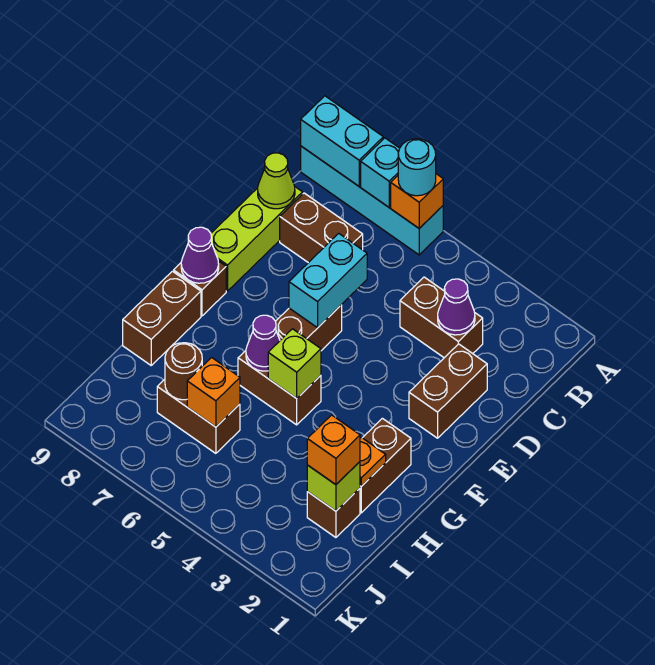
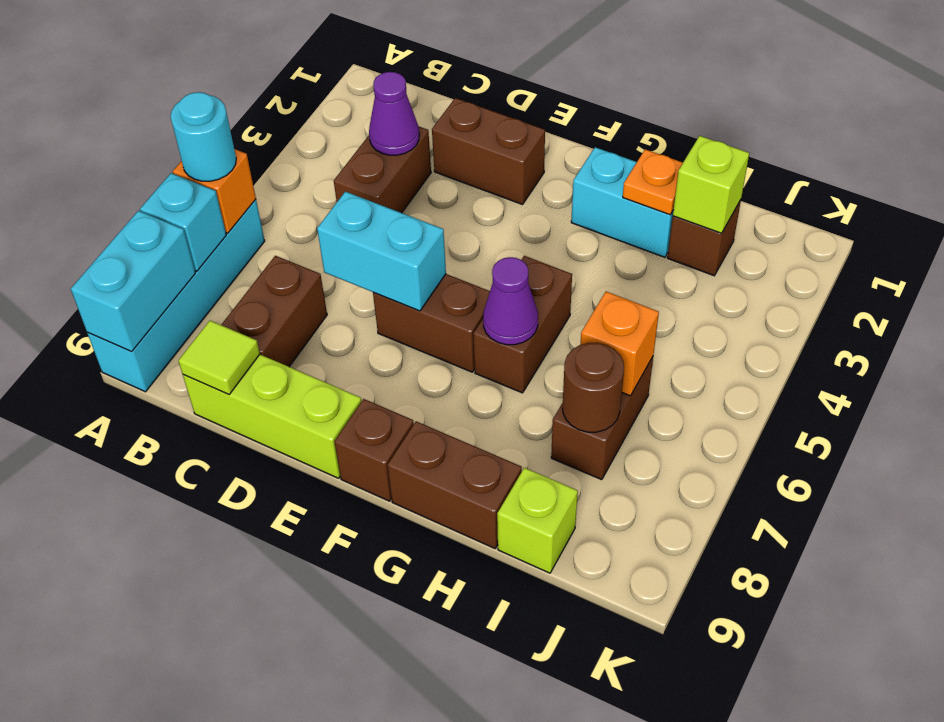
lime 1x1 cone [258,153,295,209] -> lime 1x1 tile [179,321,260,394]
purple 1x1 cone [181,227,219,283] -> none
brown 1x2 brick [360,418,411,513] -> cyan 1x2 brick [571,147,673,257]
lime 1x1 brick [268,329,321,398] -> lime 1x1 brick moved to [497,468,578,573]
orange 1x1 brick [307,415,360,485] -> none

